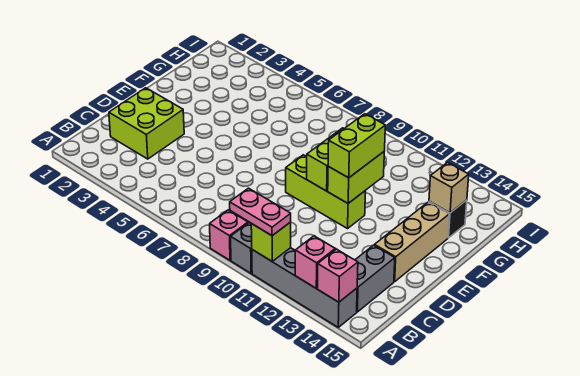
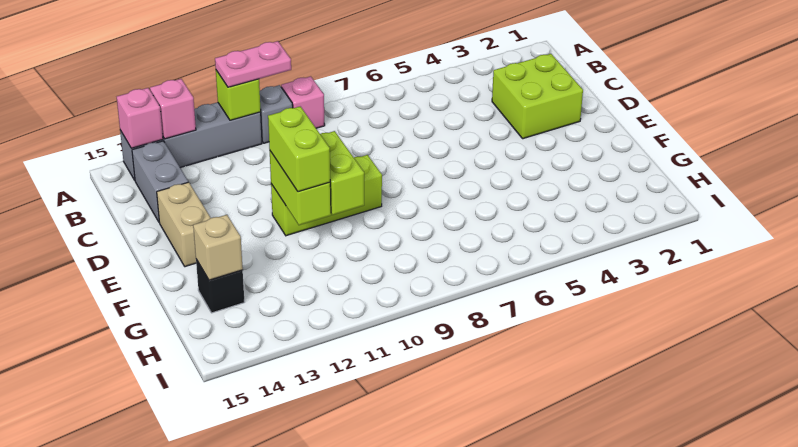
tan 1x3 brick [374,202,449,282] -> tan 1x2 brick [157,182,210,267]

